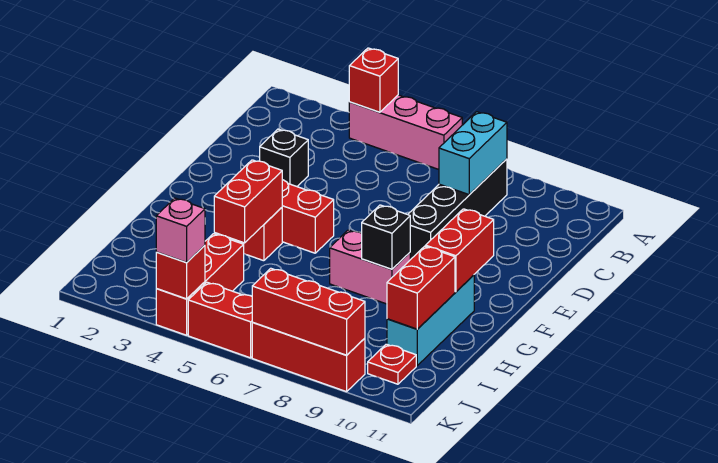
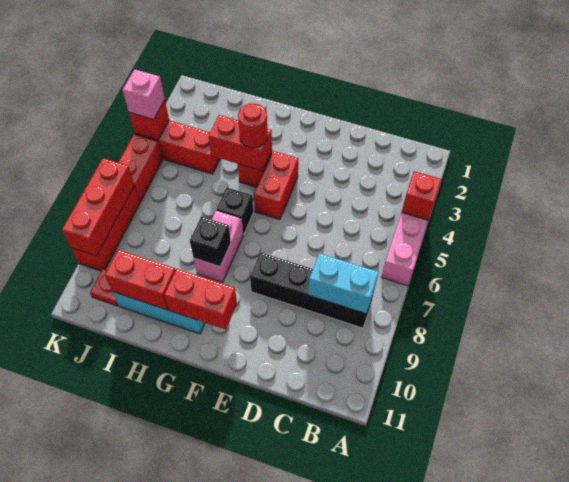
black 1x1 brick [260,129,308,186] -> black 1x1 brick moved to [216,188,253,234]
none -> red 1x1 round brick [238,104,268,148]

